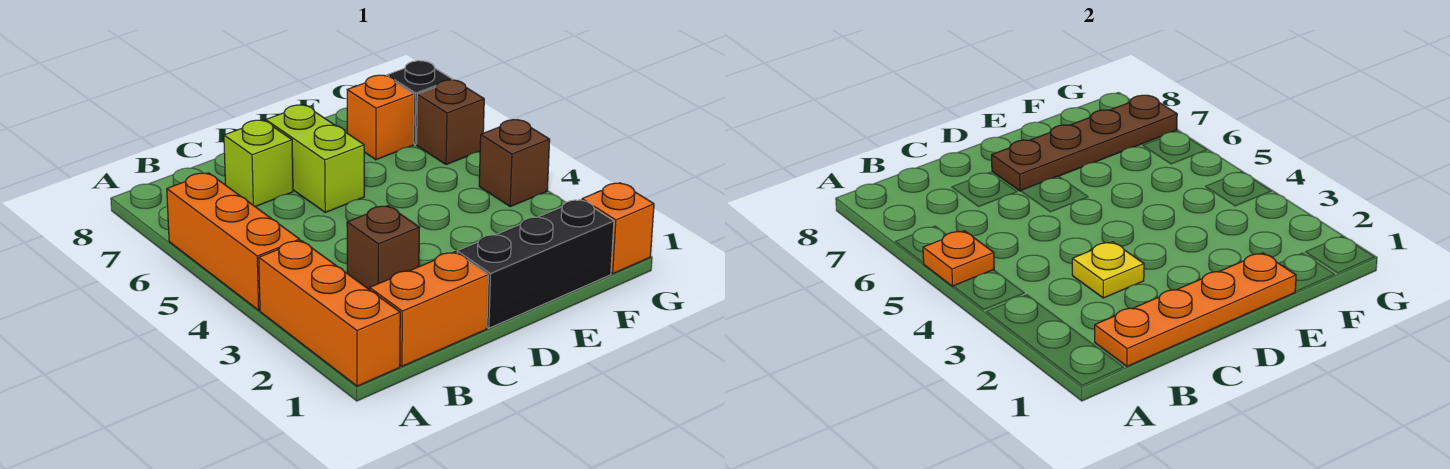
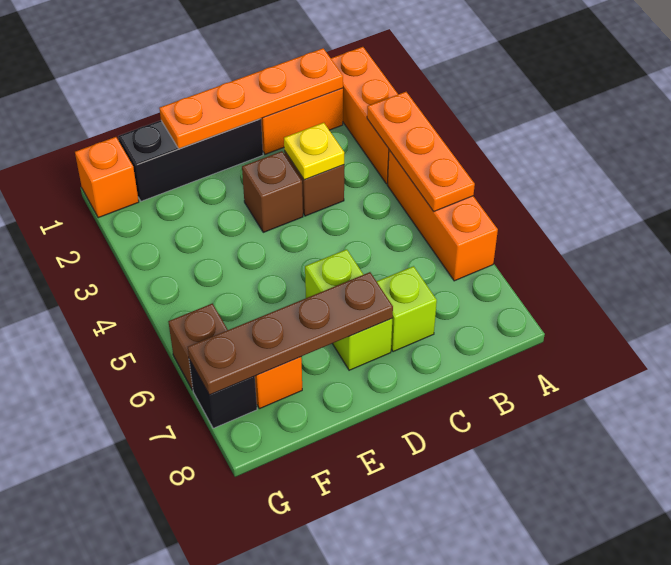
orange 1x1 plate [923,231,994,286] -> orange 1x3 plate [367,92,475,211]
brown 1x1 brick [479,120,550,207] -> brown 1x1 brick moved to [242,151,303,232]

